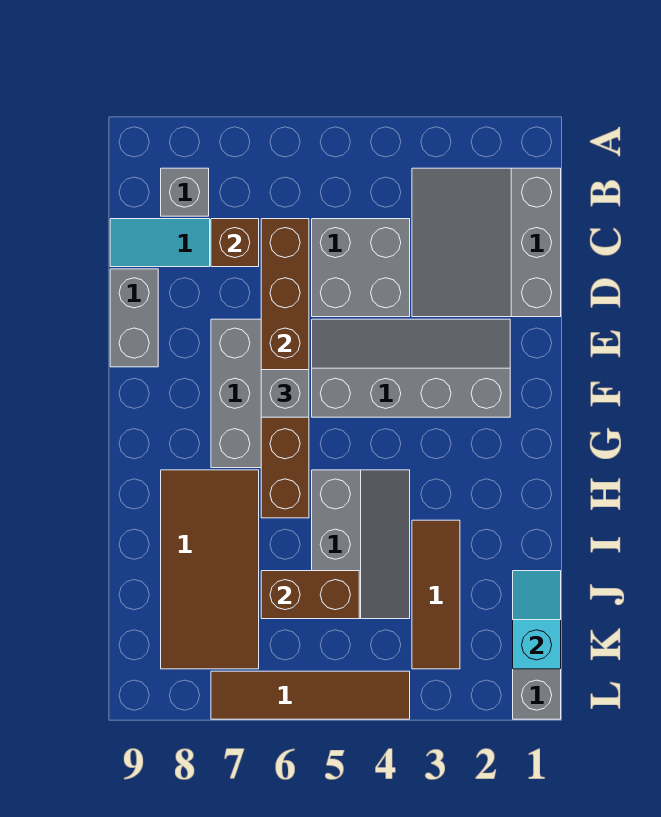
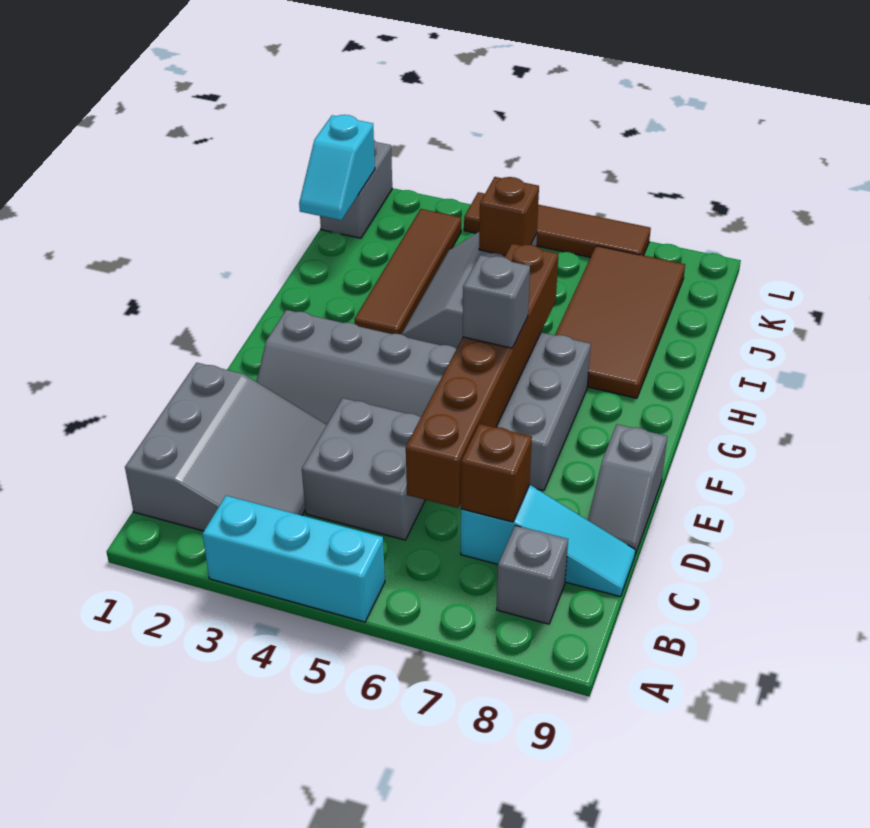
none -> cyan 1x3 brick [202,496,385,622]
grey 1x2 brick [110,269,158,367] -> grey 1x2 slope [588,424,667,555]
brown 1x3 tile [412,520,460,669] -> brown 1x4 tile [354,209,461,334]
brown 1x2 brick [261,571,359,619] -> brown 1x1 brick [479,177,539,255]

